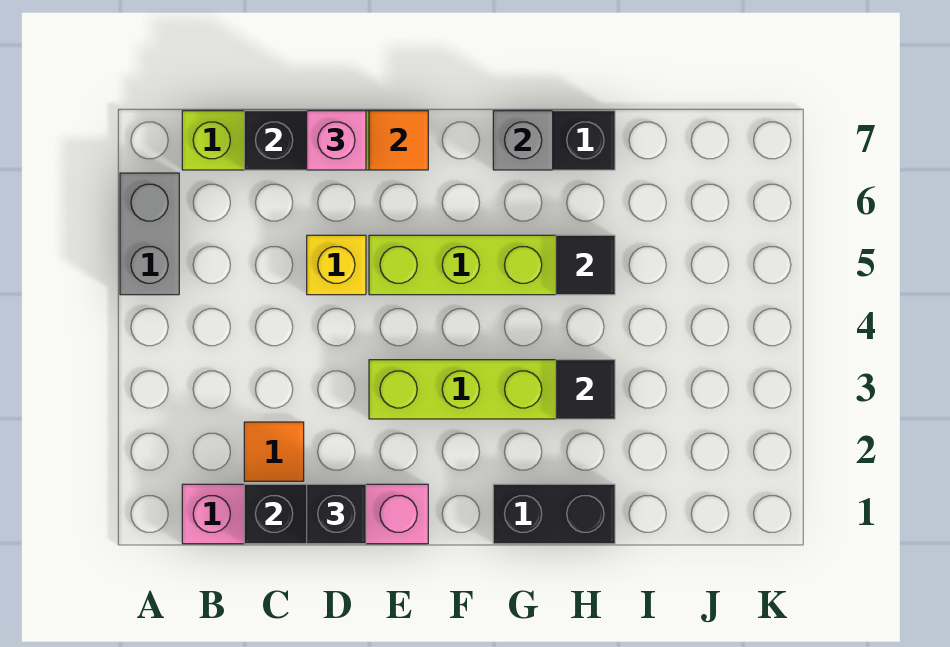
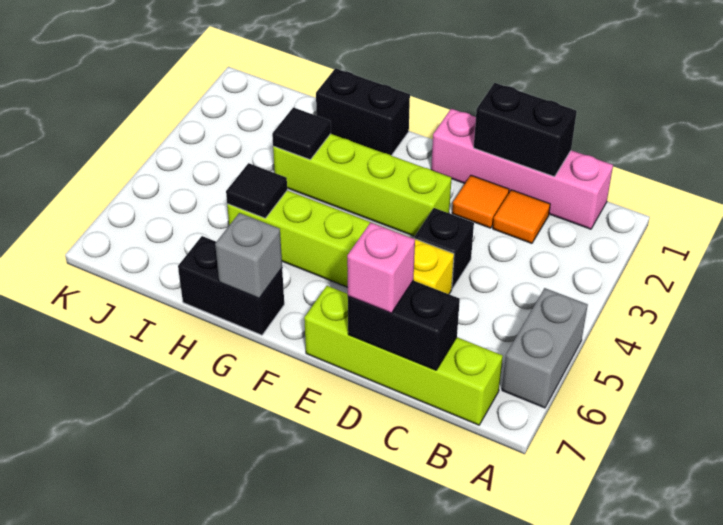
black 1x1 brick [307,484,366,544] -> black 1x1 brick moved to [414,208,474,289]
orange 1x1 tile [369,111,428,170] -> orange 1x1 tile moved to [452,175,509,228]

